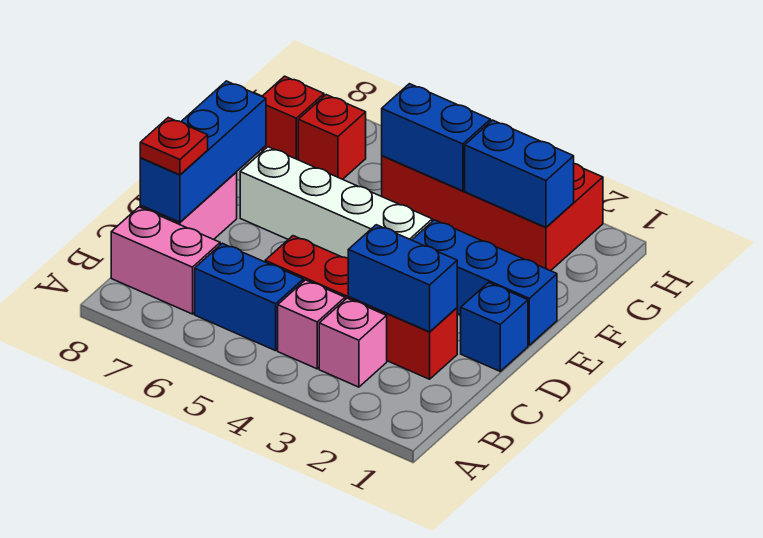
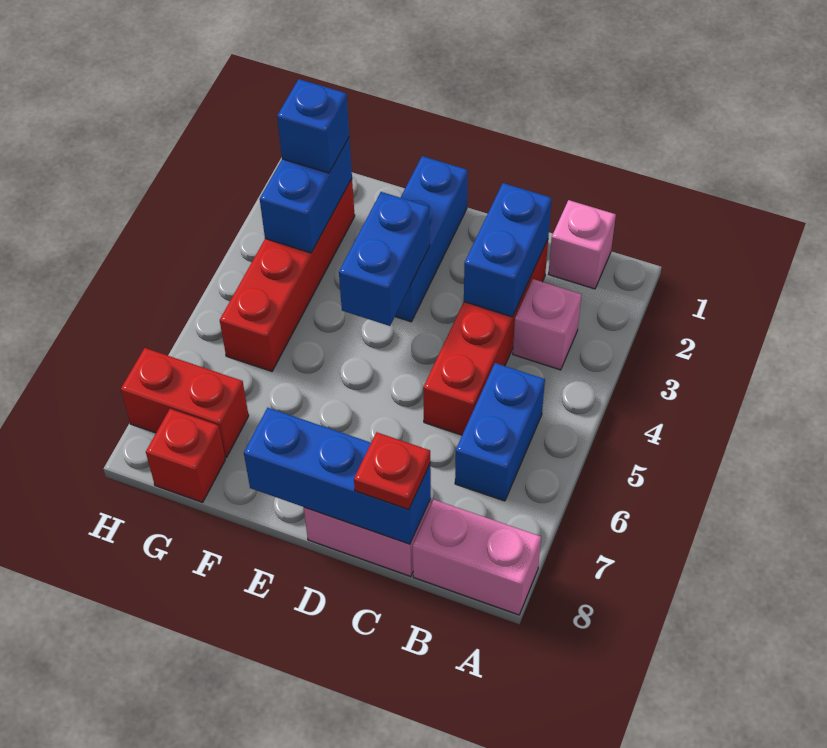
pink 1x1 brick [278,280,345,369] -> pink 1x1 brick moved to [549,200,616,289]
pink 1x2 brick [111,207,220,314] -> pink 1x2 brick turned to [413,499,541,615]
blue 1x1 brick [461,283,528,371] -> blue 1x1 brick moved to [277,79,349,173]
white 1x4 brick [240,147,432,258] -> none
red 2x4 brick [382,156,603,271] -> red 1x4 brick [220,179,355,371]
blue 1x2 brick [382,84,491,191] -> blue 1x2 brick moved to [339,192,430,326]
red 1x1 brick [298,95,366,179] -> red 1x2 brick [121,348,249,457]

